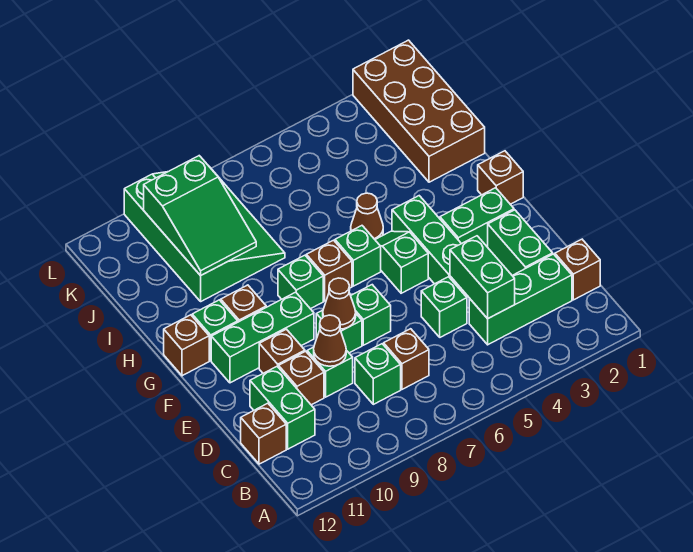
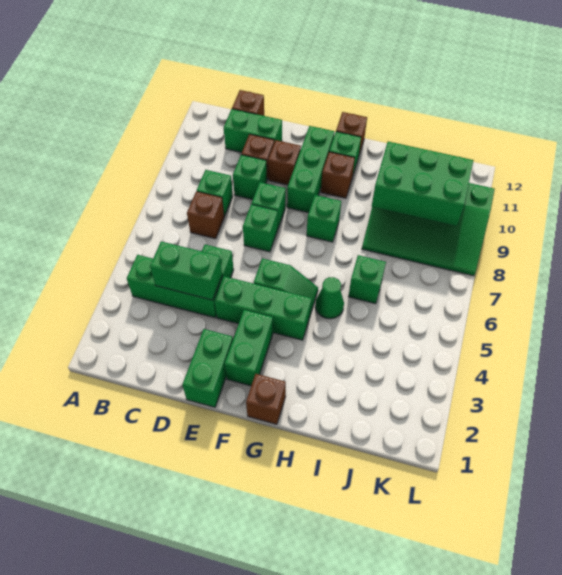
brown 1x1 brick [555,239,600,300] -> none
green 1x3 brick [469,254,572,345] -> green 1x3 brick turned to [127,255,223,318]
green 1x2 brick [488,210,553,275] -> green 1x2 brick turned to [182,329,233,407]
brown 1x1 cone [314,315,346,366] -> none
brown 1x1 cone [323,278,356,329] -> none
green 1x1 brick [335,226,381,286] -> green 1x1 brick moved to [348,255,386,304]
brown 1x1 brick [306,240,352,301] -> none
brown 1x1 cone [351,193,383,239] -> green 1x1 cone [315,277,344,319]
brown 2x4 brick [353,40,485,182] -> none
green 2x3 slope [144,156,256,276] -> green 2x3 brick [372,142,474,226]

